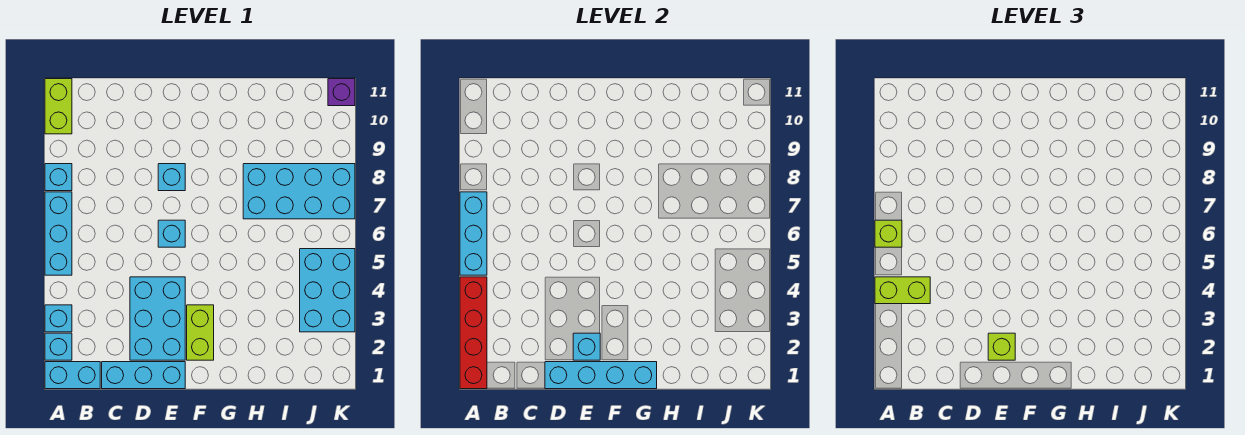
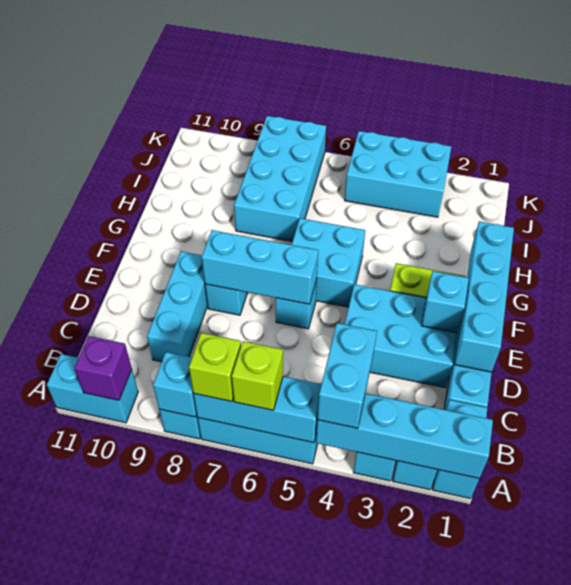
red 1x4 brick [460,277,487,389] -> cyan 1x4 brick [316,393,493,478]
lime 1x2 brick [875,277,930,304] -> cyan 1x2 brick [318,323,377,428]
none -> cyan 1x1 brick [153,352,197,417]
lime 1x2 brick [45,79,72,134] -> cyan 1x2 brick [47,354,138,423]
none -> cyan 1x3 brick [147,252,208,362]
lime 1x1 brick [988,333,1015,360] -> lime 1x1 brick moved to [189,333,241,401]
none -> cyan 1x3 brick [202,230,318,304]
none -> cyan 2x2 brick [292,218,365,307]
purple 1x1 brick [328,79,355,106] -> purple 1x1 brick moved to [74,336,132,400]

